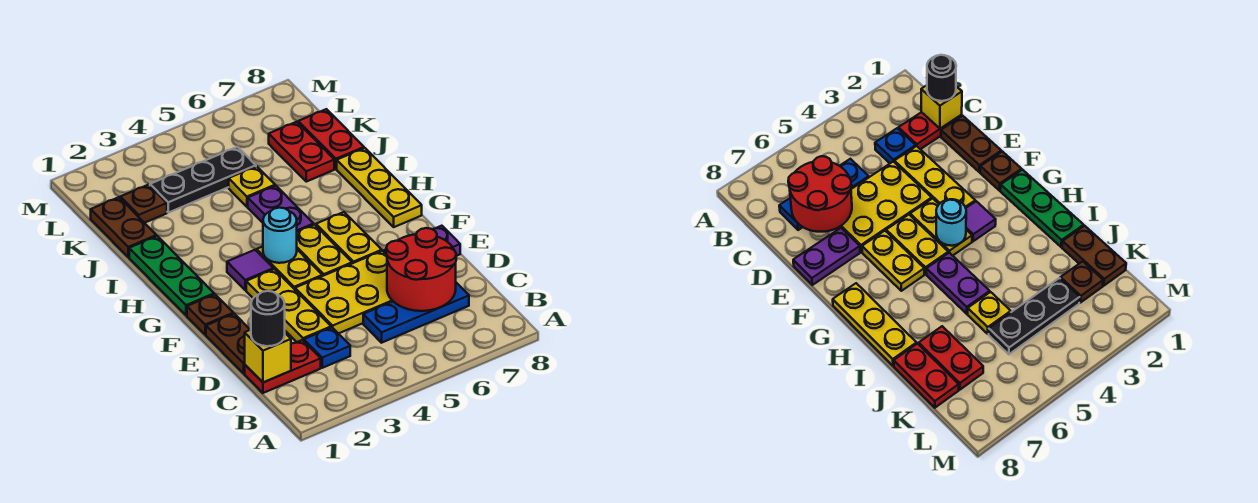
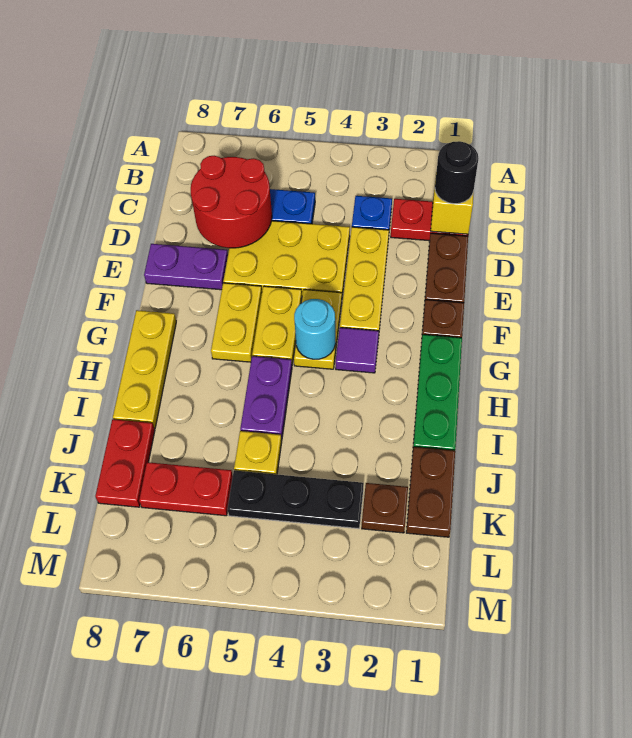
red 1x2 plate [269,122,334,182] -> red 1x2 plate turned to [139,462,233,516]

